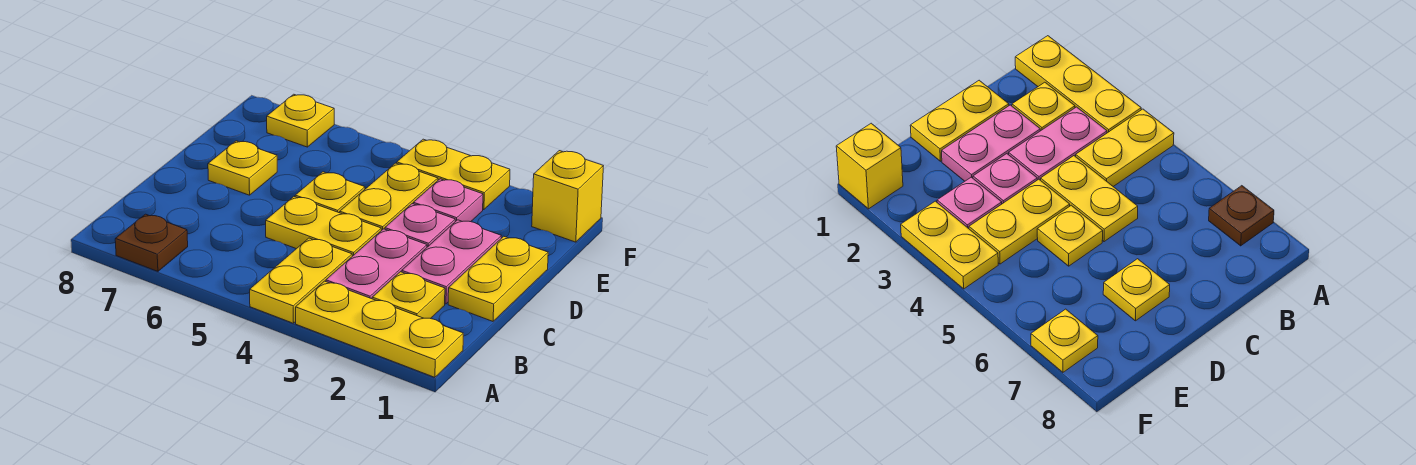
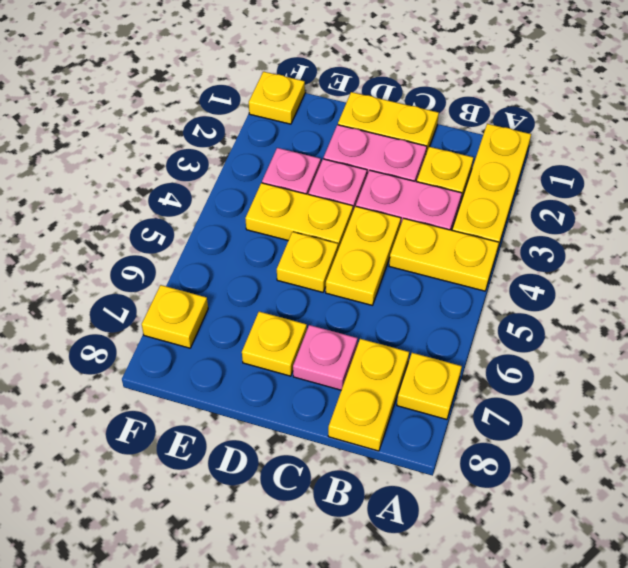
brown 1x1 plate [115,214,188,271] -> yellow 1x1 plate [397,353,462,419]
none -> pink 1x1 plate [293,325,357,390]
yellow 1x1 brick [532,151,603,242] -> yellow 1x1 plate [249,72,305,124]
yellow 1x2 plate [397,139,510,210] -> yellow 1x2 plate moved to [328,339,409,451]

